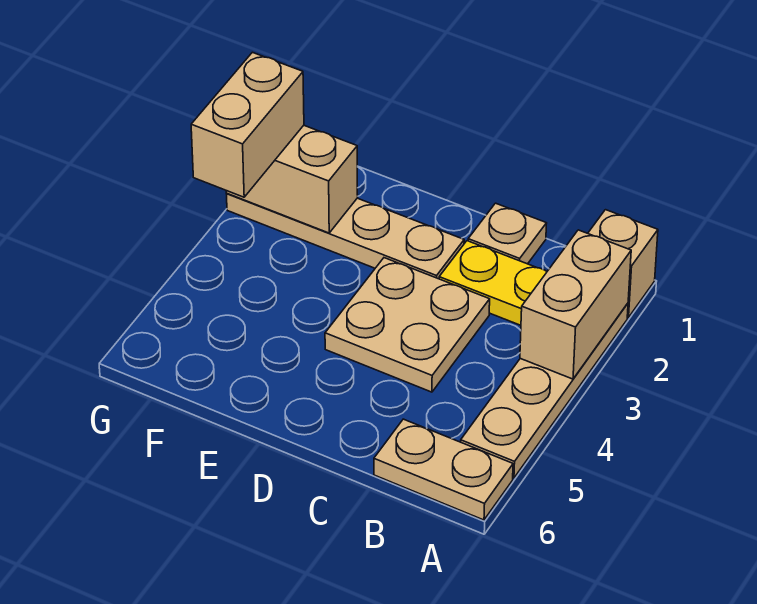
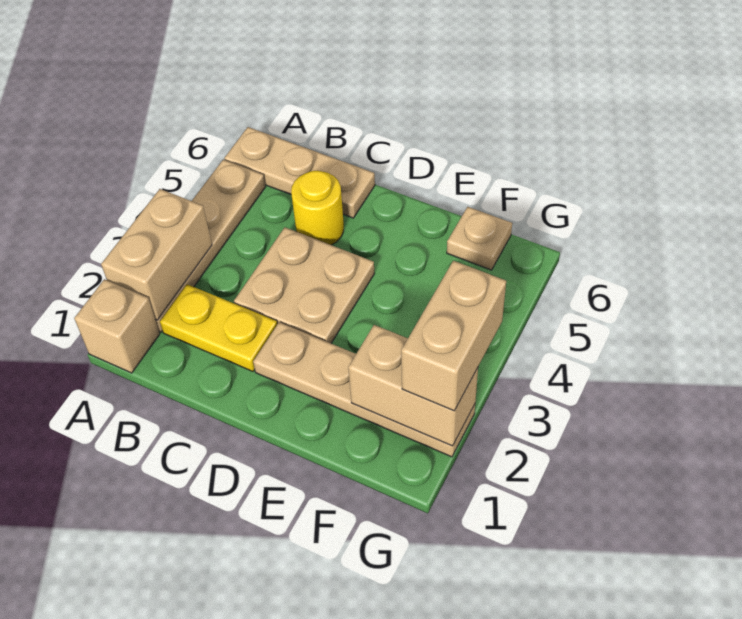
tan 1x2 plate [374,419,513,520] -> tan 1x3 plate [224,127,375,218]
tan 1x1 plate [468,203,547,264] -> tan 1x1 plate moved to [447,207,512,270]
none -> yellow 1x1 round brick [291,171,344,245]

